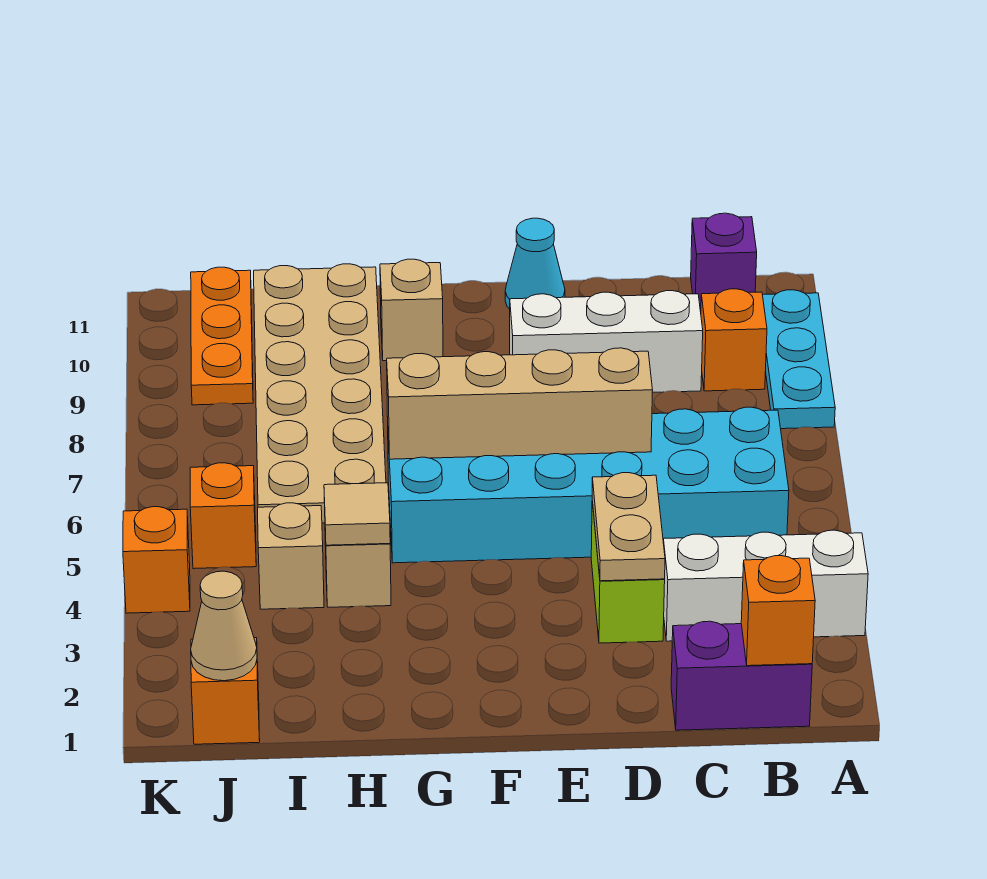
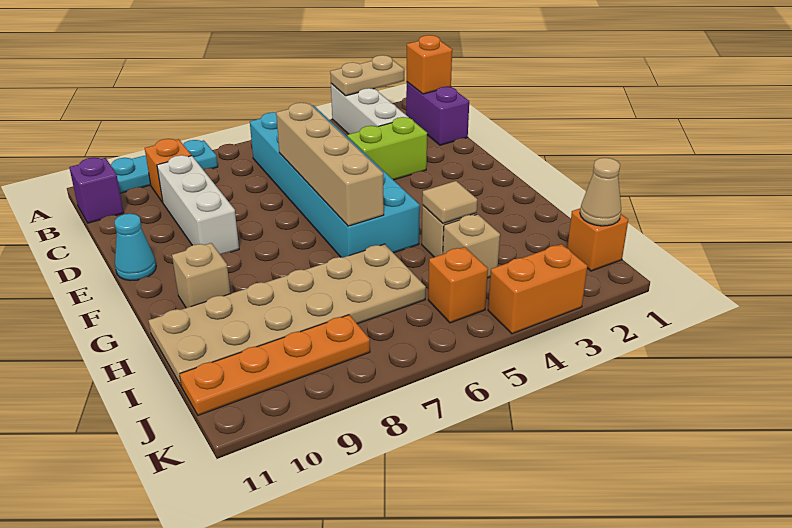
tan 1x2 plate [592,473,665,581] -> tan 1x2 plate moved to [330,55,404,96]
orange 1x3 plate [191,267,253,405] -> orange 1x4 plate [180,315,370,415]
orange 1x1 brick [123,507,190,613] -> orange 1x2 brick [488,244,587,334]

